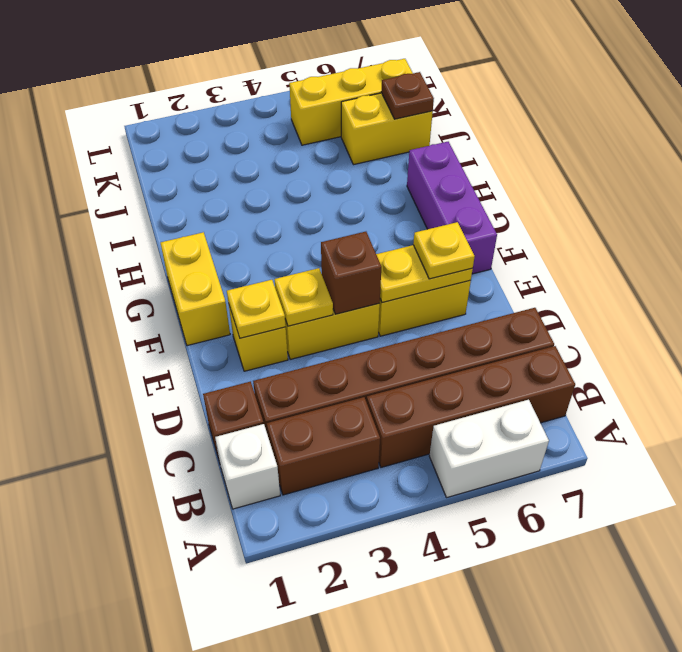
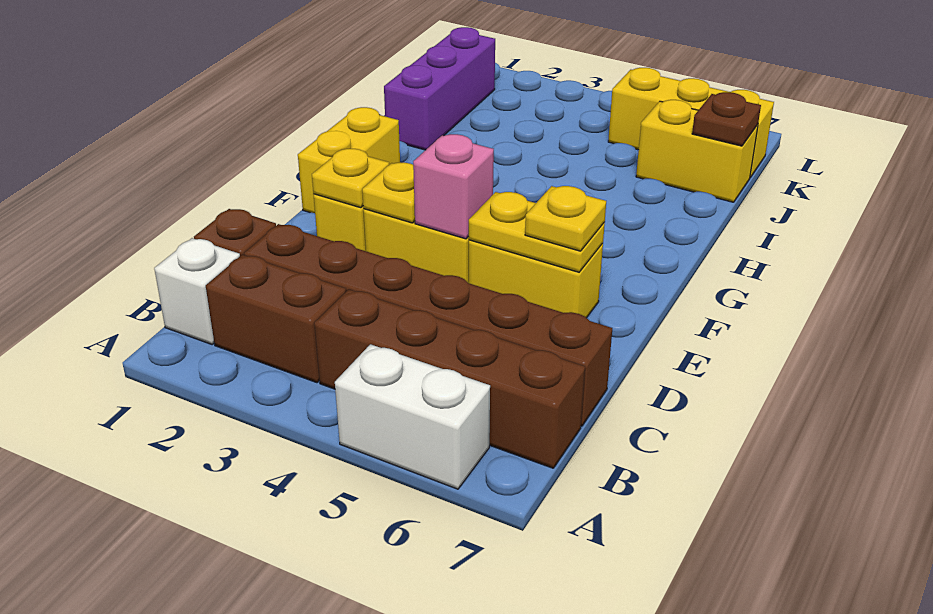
brown 1x1 brick [321,232,381,314] -> pink 1x1 brick [413,134,494,239]
purple 1x3 brick [407,142,497,274] -> purple 1x3 brick moved to [384,27,495,150]

